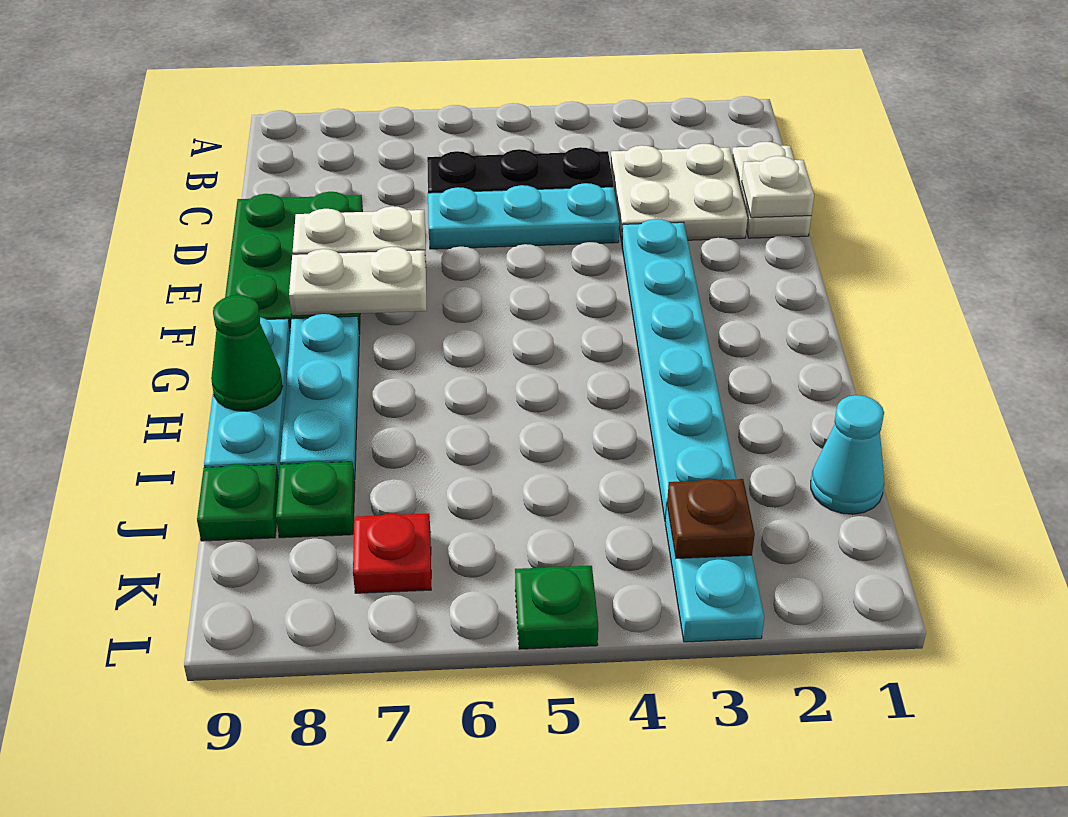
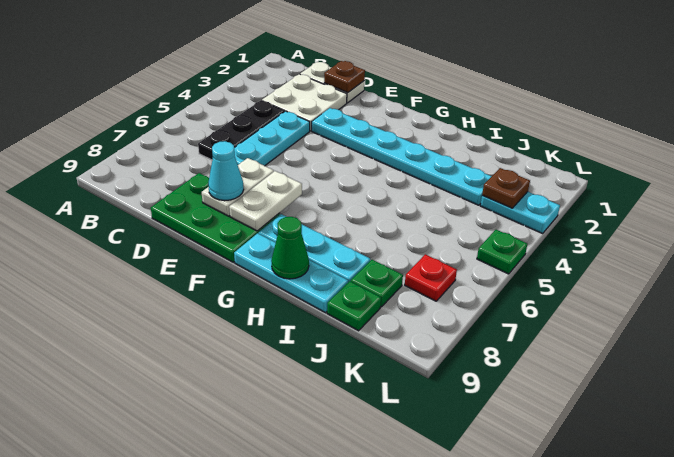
white 1x1 plate [742,156,814,218] -> brown 1x1 plate [324,61,365,93]
cyan 1x1 cone [811,395,885,514] -> cyan 1x1 cone moved to [208,141,244,201]

